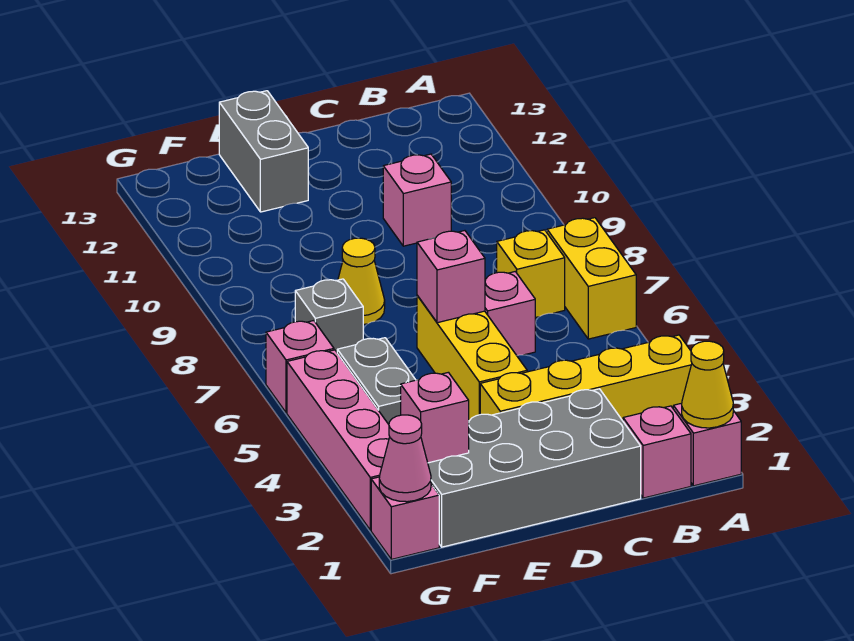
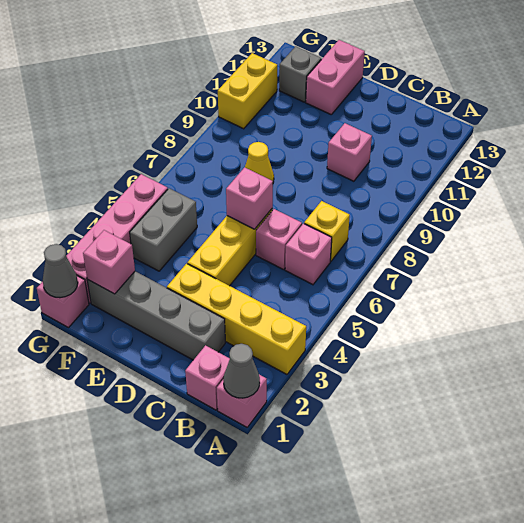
yellow 1x1 cone [682,341,733,428] -> grey 1x1 cone [223,344,260,398]
yellow 1x2 brick [547,218,636,339] -> yellow 1x2 brick moved to [218,53,277,129]
grey 2x4 brick [428,389,641,547] -> grey 1x4 brick [87,271,225,360]
grey 1x2 brick [219,91,308,212] -> pink 1x2 brick [306,40,365,114]
grey 1x1 brick [295,279,363,352] -> grey 1x1 brick moved to [279,46,321,102]
pink 1x1 cone [379,415,431,502] -> grey 1x1 cone [43,244,78,298]
pink 1x1 brick [266,321,334,413] -> pink 1x1 brick moved to [285,224,332,285]

